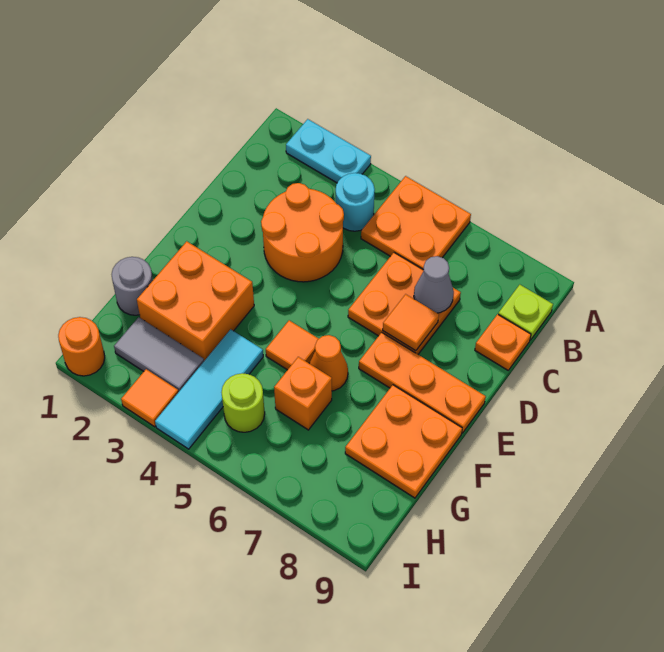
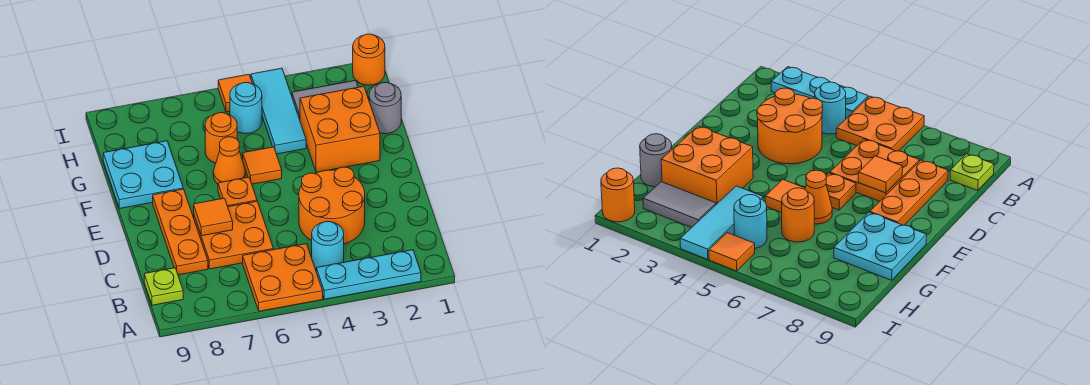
cyan 1x2 plate [286,119,371,183] -> cyan 1x3 plate [316,250,421,299]
grey 1x1 cone [414,256,454,313] -> none
orange 1x1 plate [475,314,531,370] -> orange 1x1 plate moved to [218,177,257,207]
orange 1x3 plate [359,332,486,433] -> orange 1x3 plate turned to [153,189,208,275]
orange 2x2 plate [345,385,462,498] -> cyan 2x2 plate [103,141,183,208]
orange 1x1 brick [274,357,332,430] -> orange 1x1 round brick [205,113,237,163]
lime 1x1 round brick [221,373,265,432] -> cyan 1x1 round brick [230,83,262,134]
orange 1x1 tile [121,369,178,427] -> orange 1x1 tile moved to [218,75,253,112]

